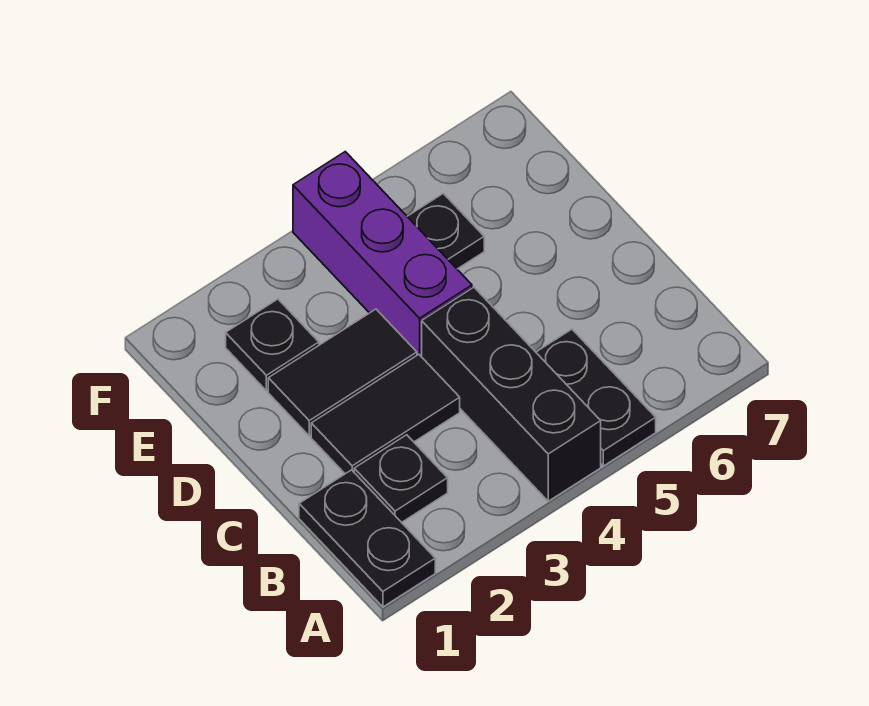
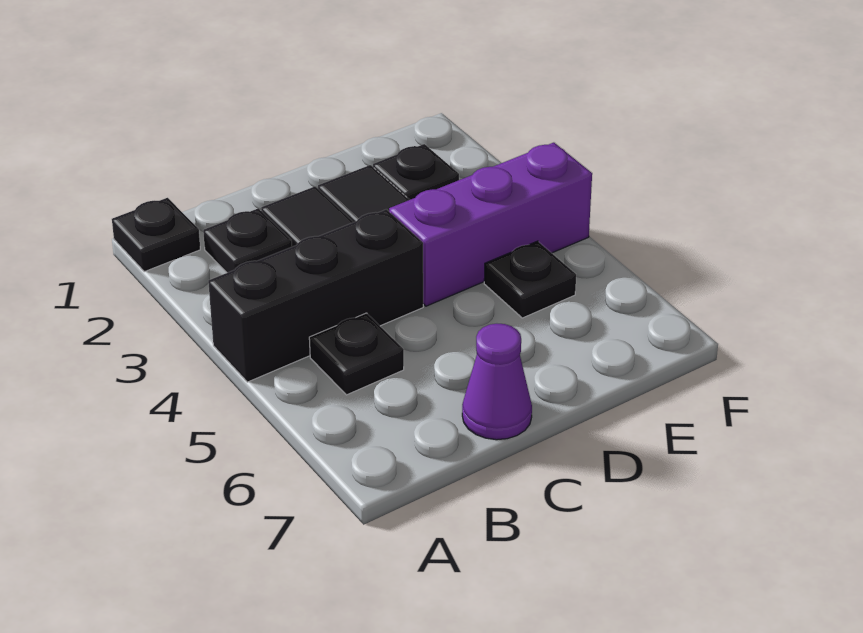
black 1x2 plate [299,470,435,607] -> black 1x1 plate [112,198,200,272]
black 1x2 plate [536,329,656,466] -> black 1x1 plate [309,313,404,395]
none -> purple 1x1 cone [462,324,532,440]

